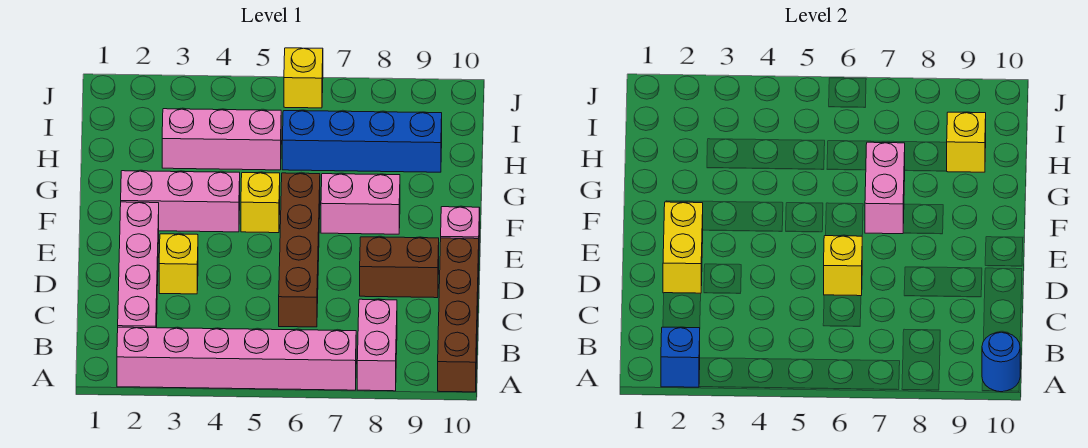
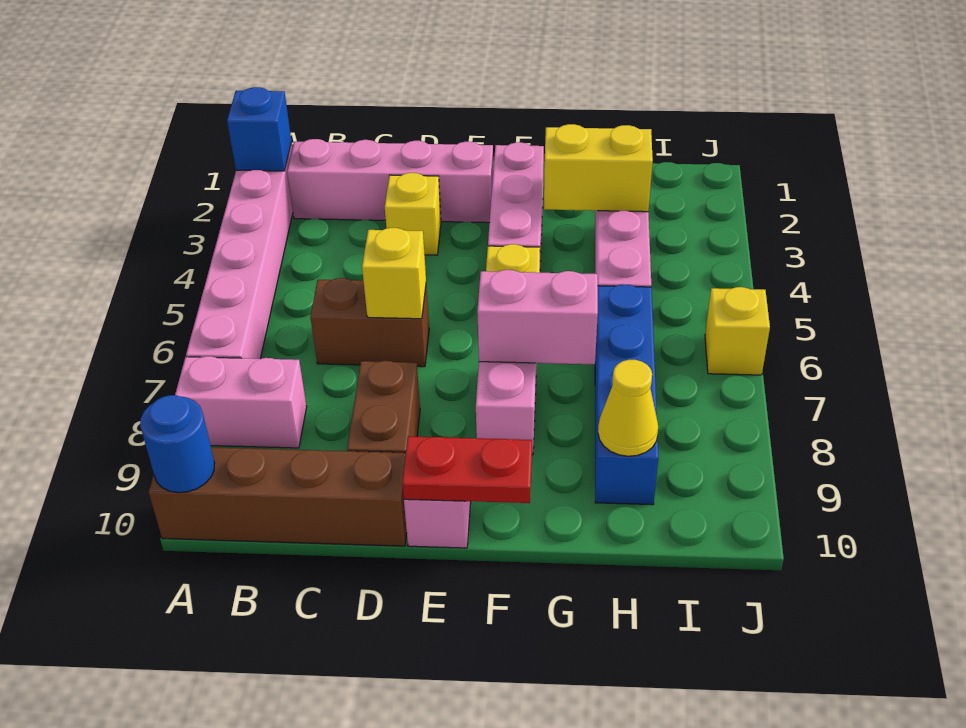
brown 1x4 brick [279,173,320,327] -> brown 1x2 brick [310,278,429,367]
yellow 1x2 brick [663,202,703,293] -> yellow 1x2 brick moved to [544,124,653,212]
none -> red 1x2 plate [402,436,532,503]
yellow 1x1 brick [947,112,986,172] -> yellow 1x1 cone [598,360,658,456]

